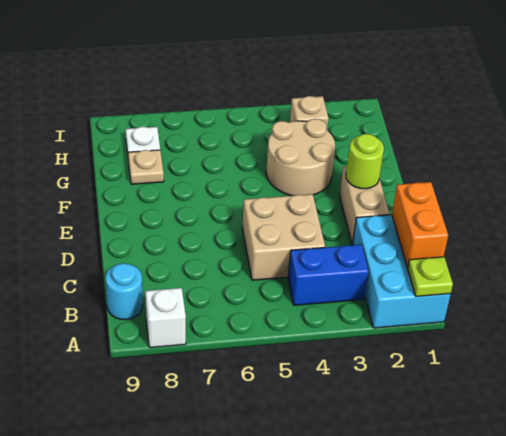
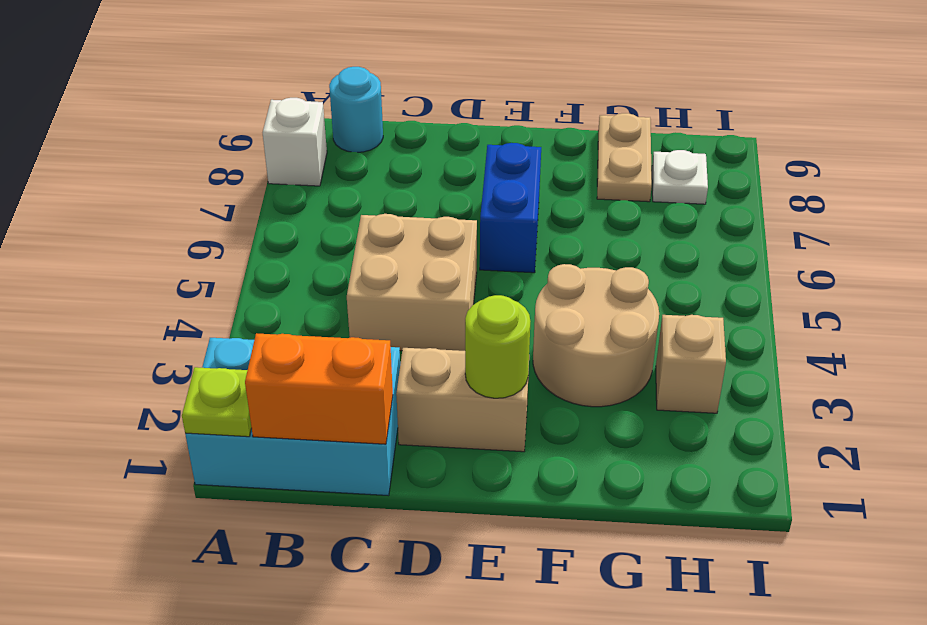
blue 1x2 brick [288,245,369,305] -> blue 1x2 brick moved to [480,143,541,273]
tan 1x1 plate [128,150,164,184] -> tan 1x2 plate [597,113,652,202]

